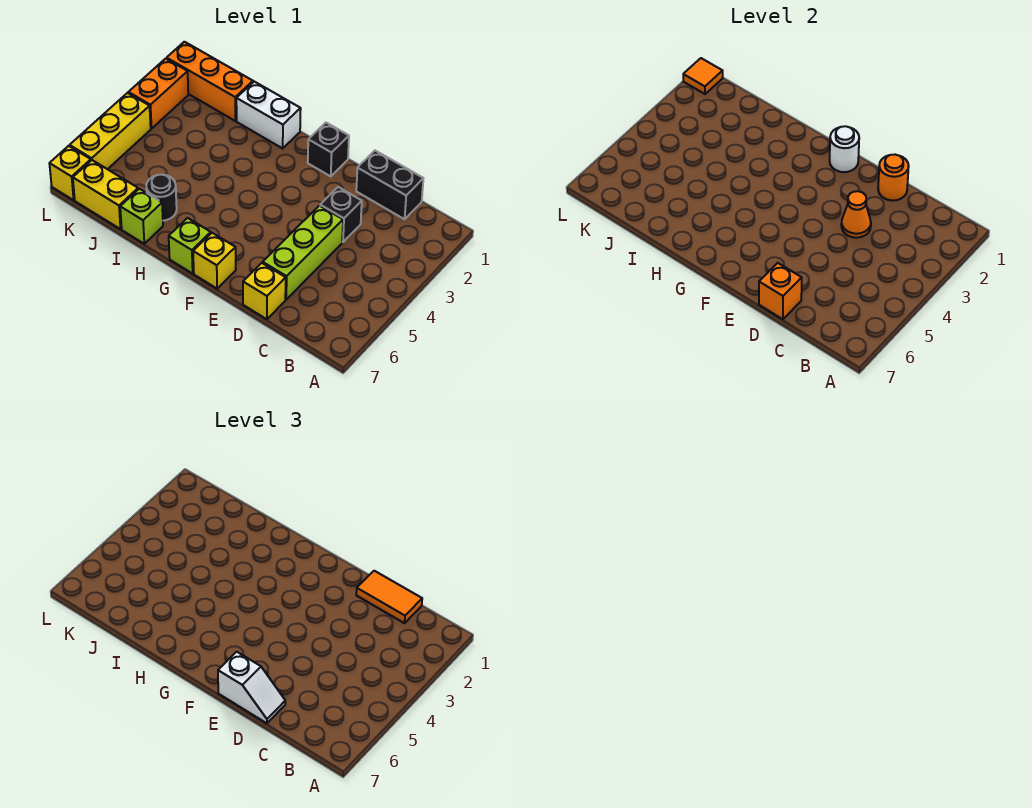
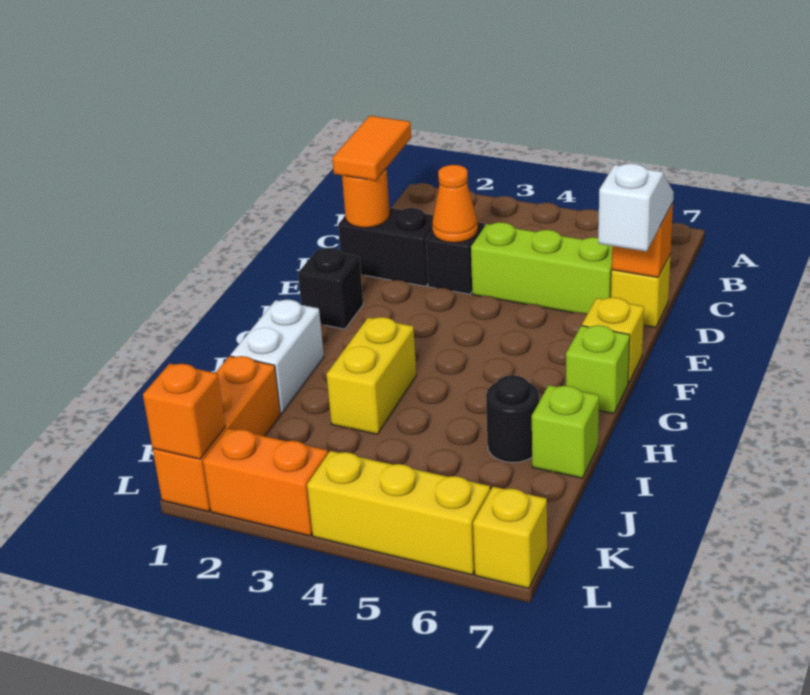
black 1x2 brick [356,151,423,219] -> black 1x2 brick turned to [338,208,433,286]
white 1x1 round brick [830,126,859,172] -> none
yellow 1x2 brick [73,160,138,229] -> yellow 1x2 brick moved to [327,317,416,434]
orange 1x1 tile [683,58,723,94] -> orange 1x1 brick [143,364,225,459]

